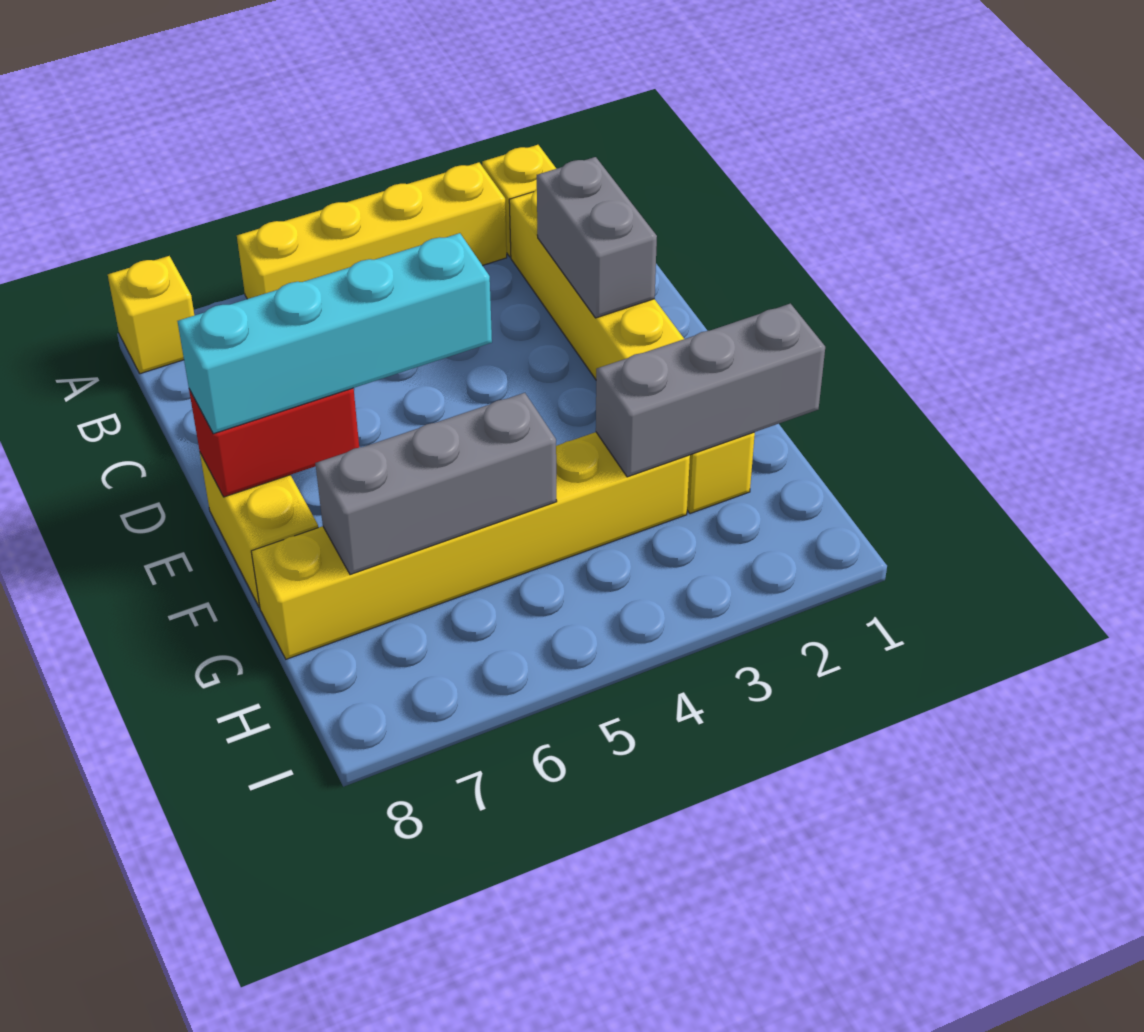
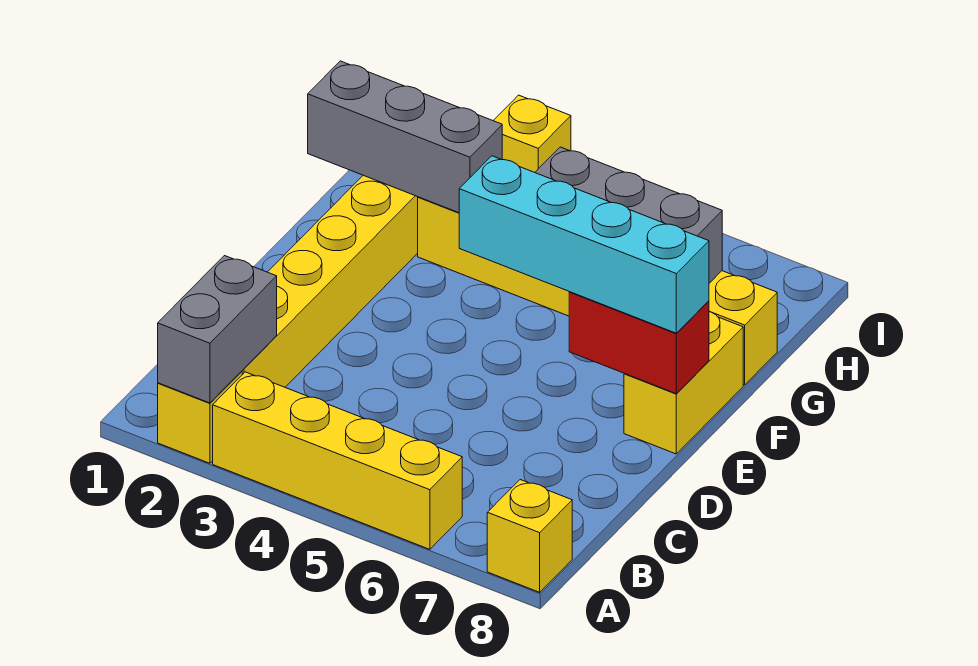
grey 1x2 brick [537,157,657,318] -> grey 1x2 brick moved to [158,256,277,403]
none -> yellow 1x1 brick [493,95,571,172]

